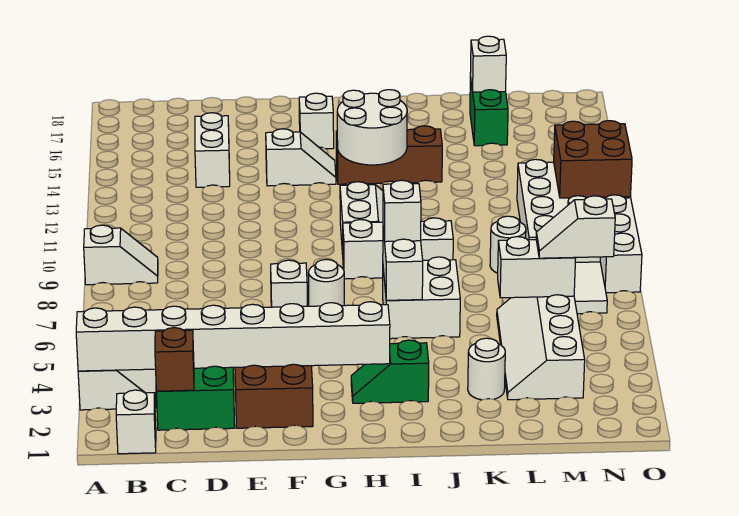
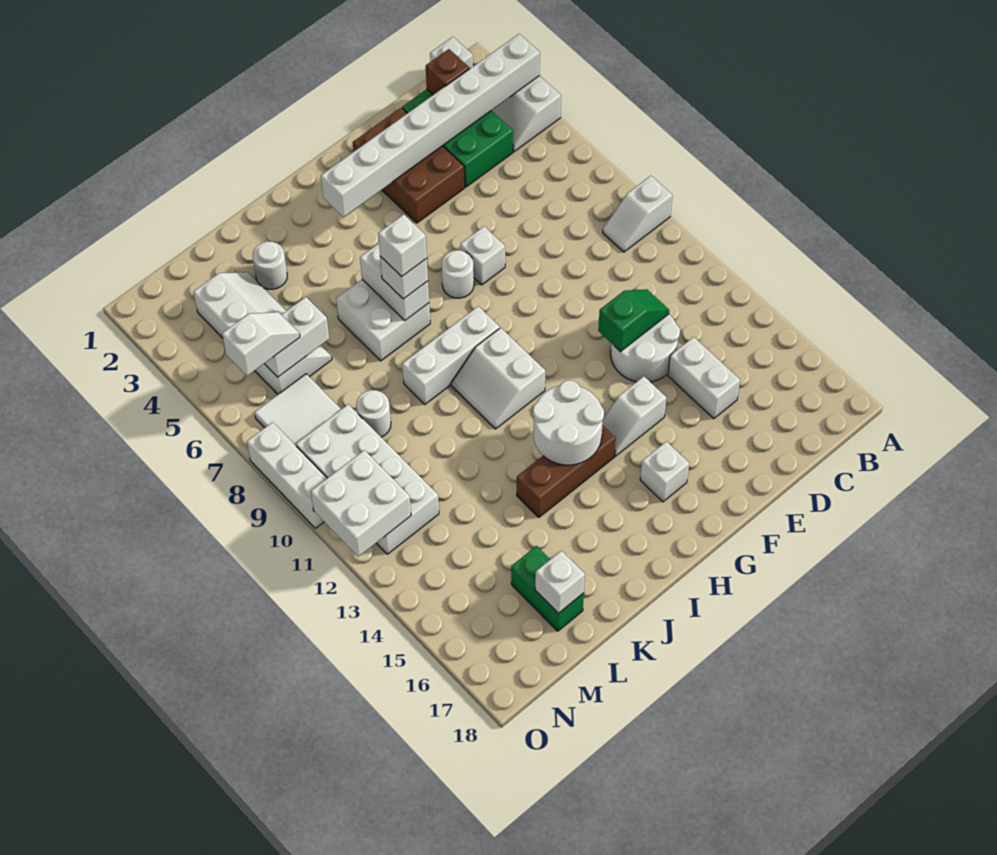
none -> white 2x2 round brick [611,314,680,382]
green 1x2 slope [351,340,429,403] -> green 1x2 slope moved to [598,289,669,352]
none -> white 1x1 brick [378,214,427,277]
brown 2x2 brick [554,121,632,198] -> white 2x2 brick [311,450,411,557]

